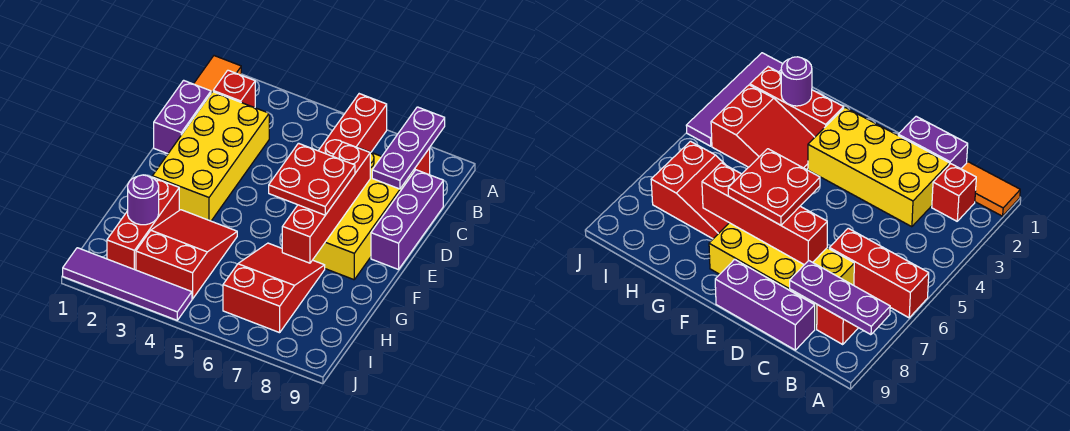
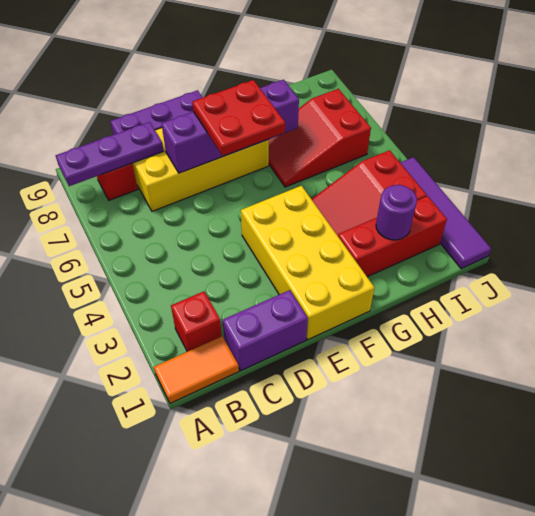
red 1x3 brick [318,94,387,156] -> none
yellow 2x4 brick [152,92,269,221] -> yellow 2x4 brick turned to [241,186,374,340]
red 1x4 brick [282,142,370,263] -> purple 1x4 brick [162,80,299,173]

